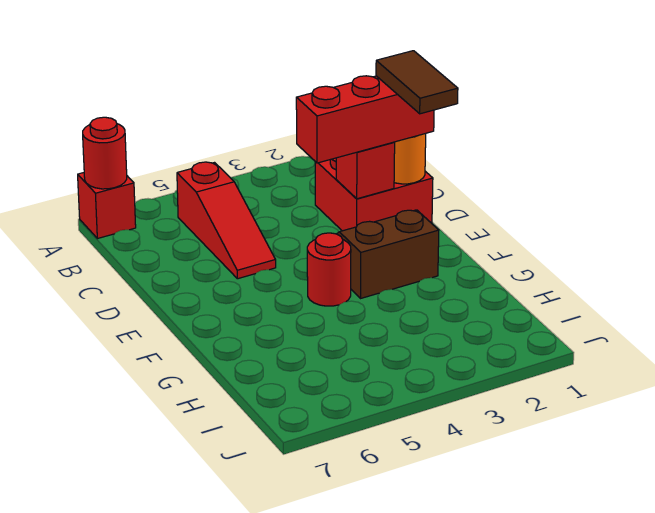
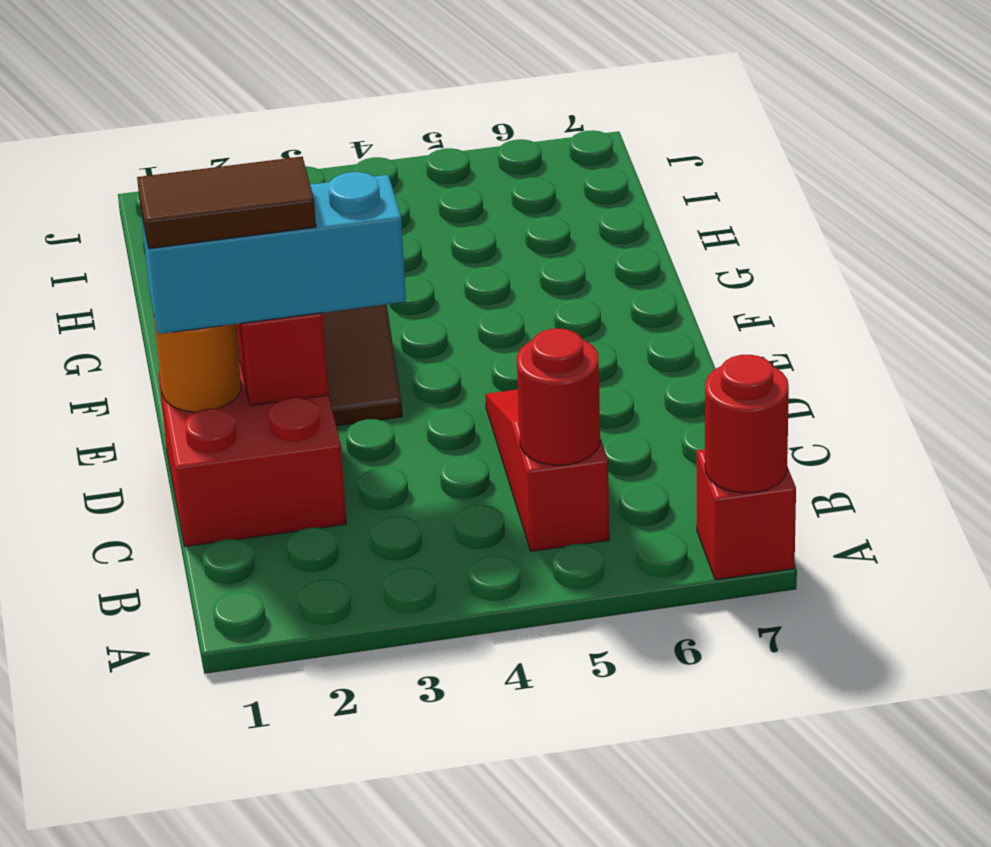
red 1x3 brick [296,76,434,163] -> cyan 1x3 brick [140,172,406,334]
brown 1x2 tile [376,51,458,114] -> brown 1x2 tile turned to [137,157,316,249]
red 1x1 round brick [307,233,351,306] -> red 1x1 round brick moved to [517,329,600,465]

